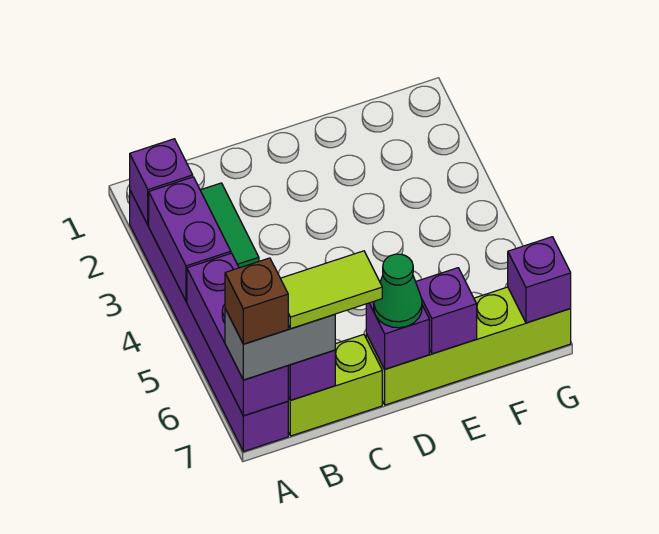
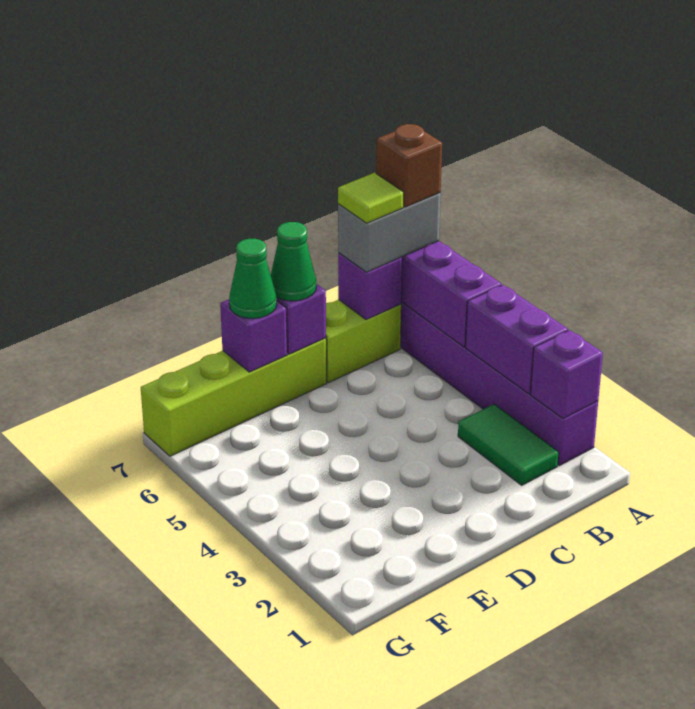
lime 1x2 tile [280,251,382,329] -> lime 1x1 tile [338,173,403,223]
none -> green 1x1 cone [229,239,277,319]
purple 1x1 brick [508,237,571,323] -> none

